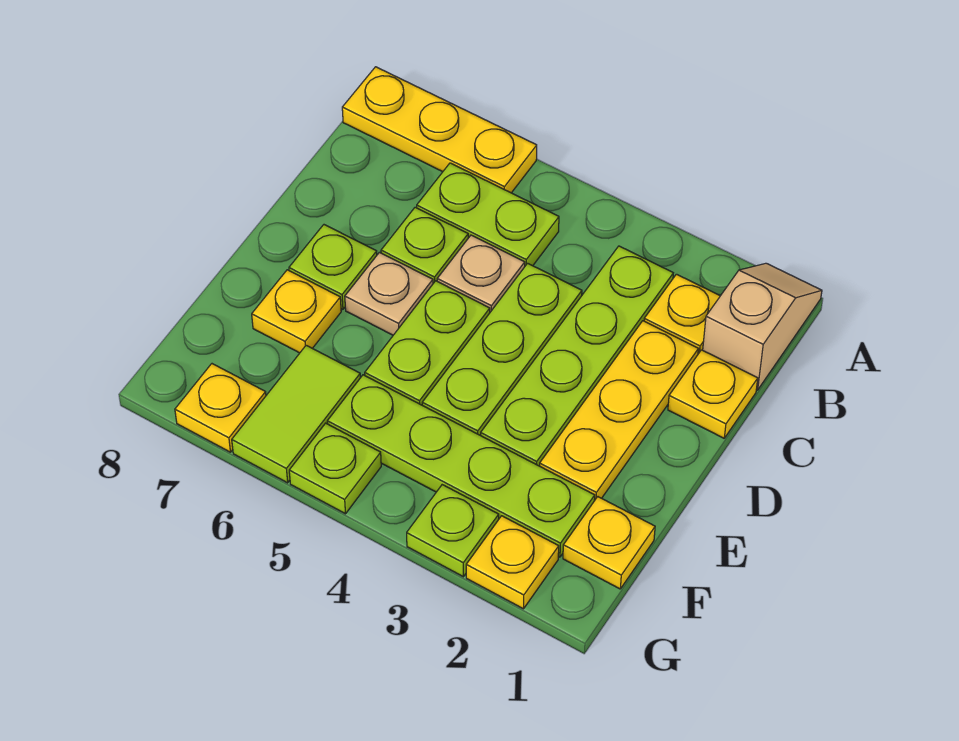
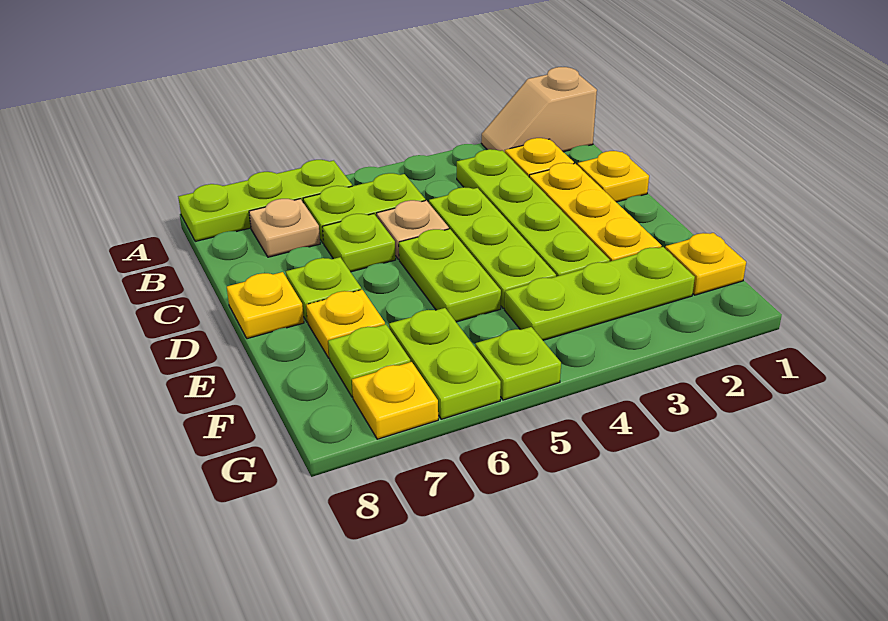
tan 1x2 slope [703,263,822,390] -> tan 1x2 slope turned to [481,67,597,152]
yellow 1x3 plate [342,67,537,193] -> lime 1x3 plate [178,160,352,241]
tan 1x1 plate [345,252,433,335] -> tan 1x1 plate moved to [249,199,320,257]
lime 1x4 plate [327,375,595,557] -> lime 1x3 plate [505,247,695,340]
lime 1x2 tile [232,345,360,483] -> lime 1x2 plate [389,308,501,419]
yellow 1x1 plate [466,516,559,609] -> yellow 1x1 plate moved to [227,272,304,339]
lime 1x1 plate [407,485,499,577] -> lime 1x1 plate moved to [328,324,411,397]

